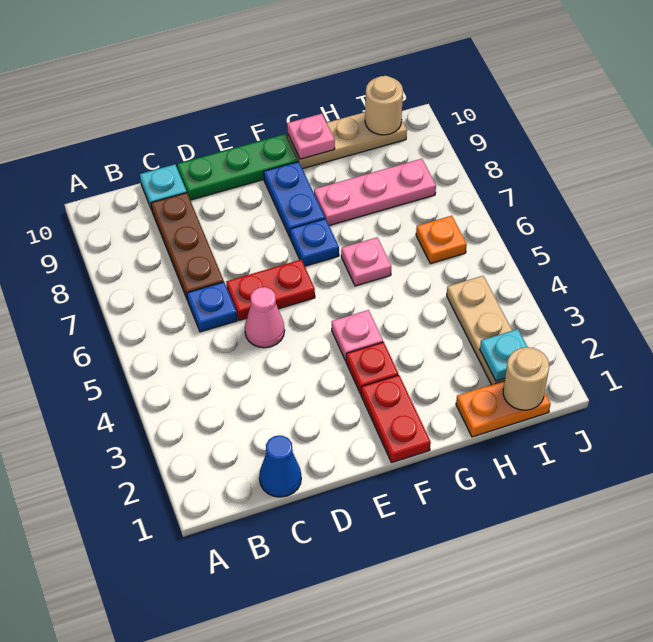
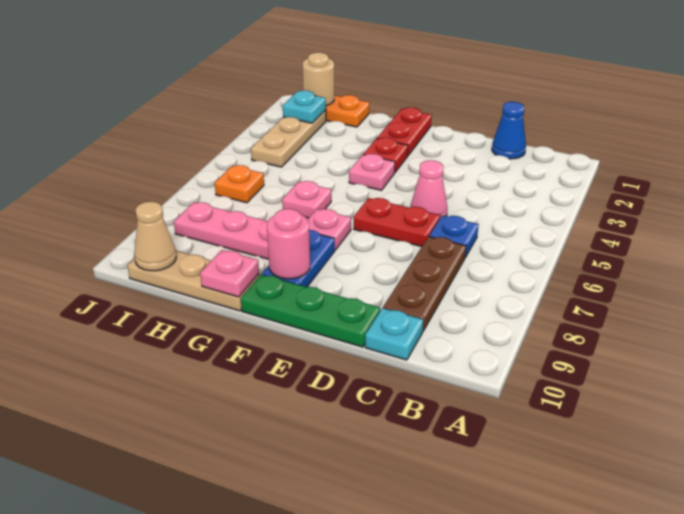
blue 1x1 plate [290,219,339,266] -> pink 1x1 plate [308,209,351,250]
none -> pink 1x1 round brick [267,209,310,279]
tan 1x1 round brick [365,76,403,135] -> tan 1x1 cone [134,201,176,271]

